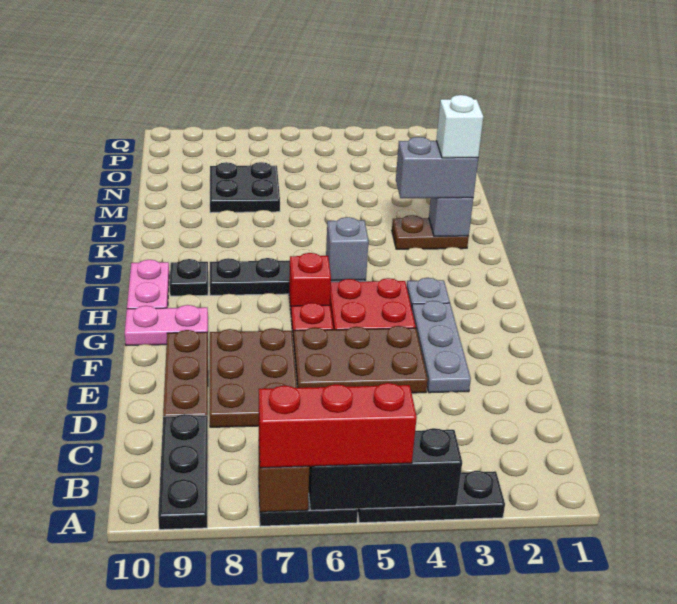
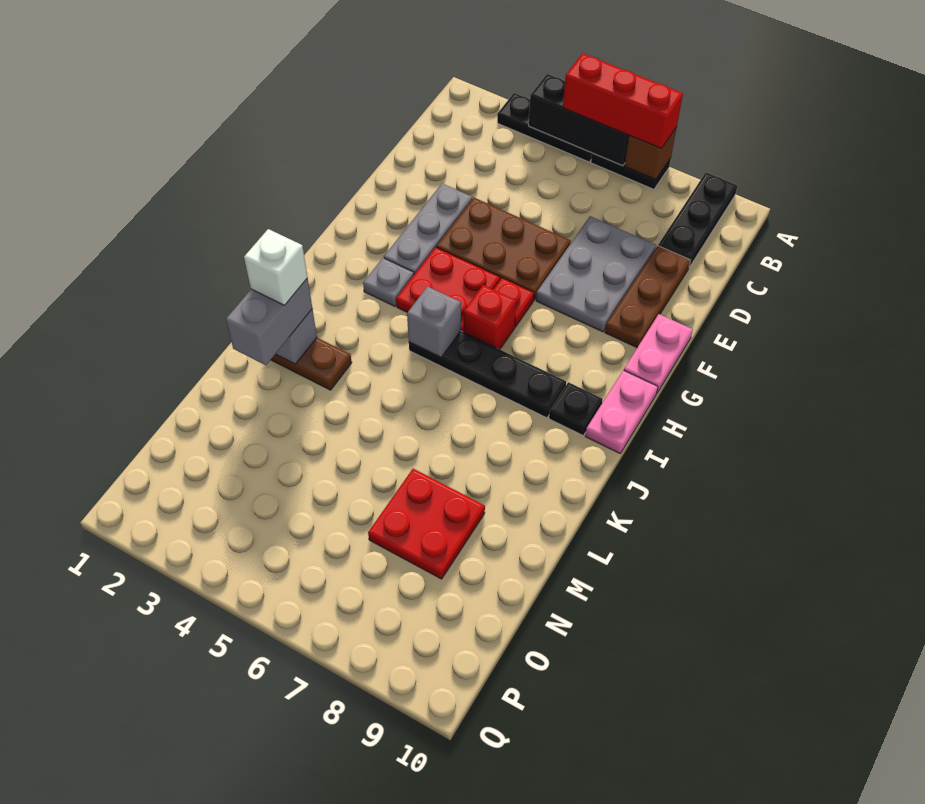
brown 2x3 plate [209,328,297,427] -> grey 2x3 plate [536,216,656,332]
pink 1x2 plate [125,305,208,346] -> pink 1x2 plate turned to [624,314,693,393]
grey 1x2 brick [396,137,478,198] -> grey 1x2 brick turned to [226,278,312,365]
black 2x2 plate [210,162,280,213] -> red 2x2 plate [368,469,485,579]

